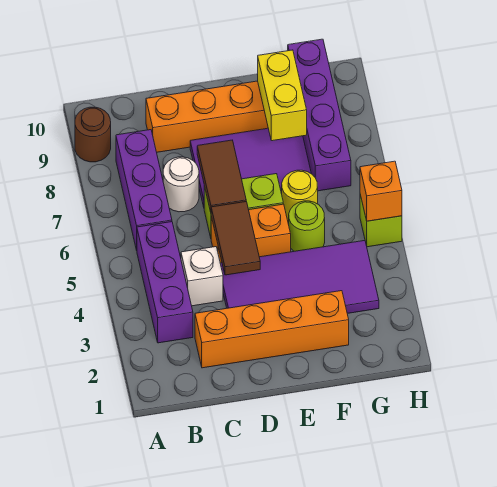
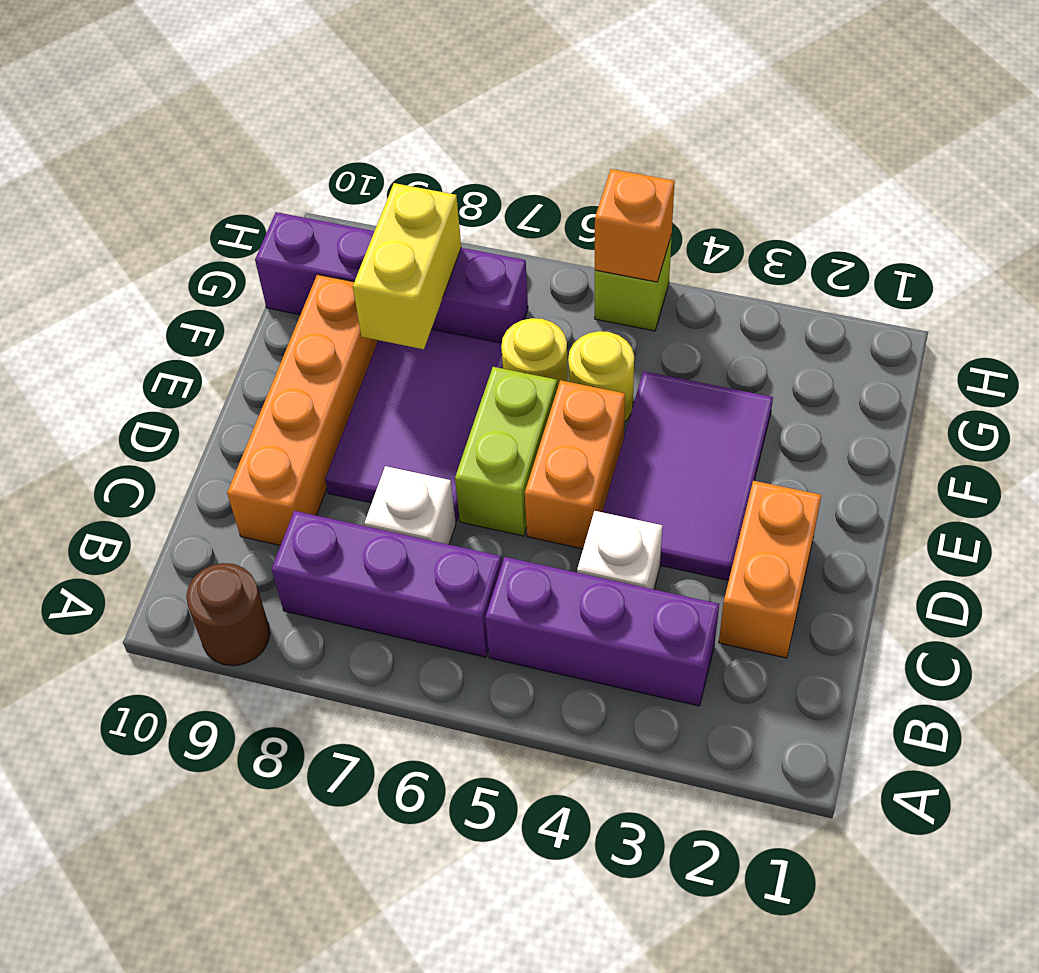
orange 1x4 brick [195,291,349,368] -> orange 1x2 brick [719,481,821,658]
white 1x1 round brick [163,157,199,212] -> white 1x1 brick [365,466,456,545]
purple 2x4 tile [220,241,379,313] -> purple 2x3 tile [603,371,773,580]
brown 1x2 tile [211,202,260,275] -> none
brown 1x2 tile [197,140,246,212] -> none
lime 1x1 round brick [289,201,325,251] -> yellow 1x1 round brick [568,331,634,422]
yellow 1x2 brick [258,50,307,141] -> yellow 1x2 brick turned to [353,183,461,349]

